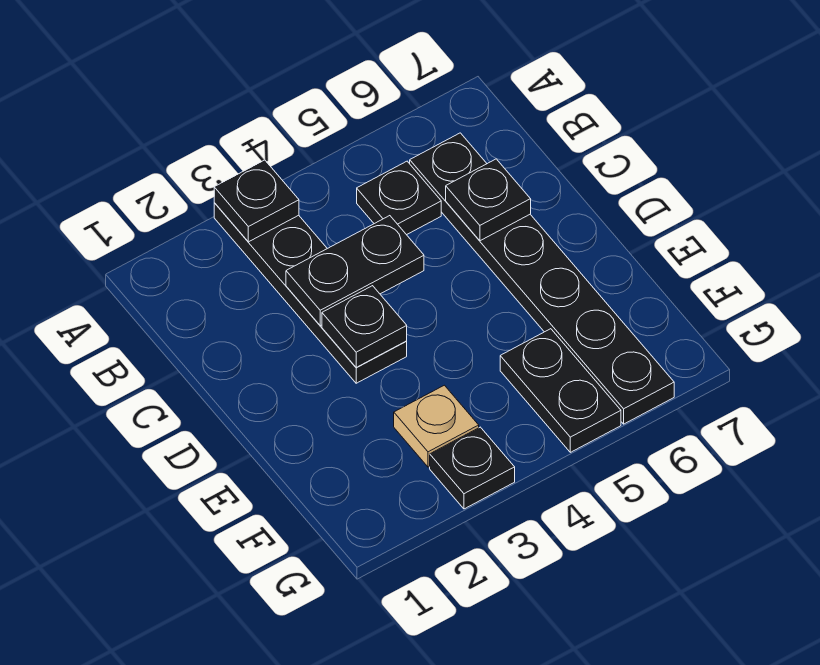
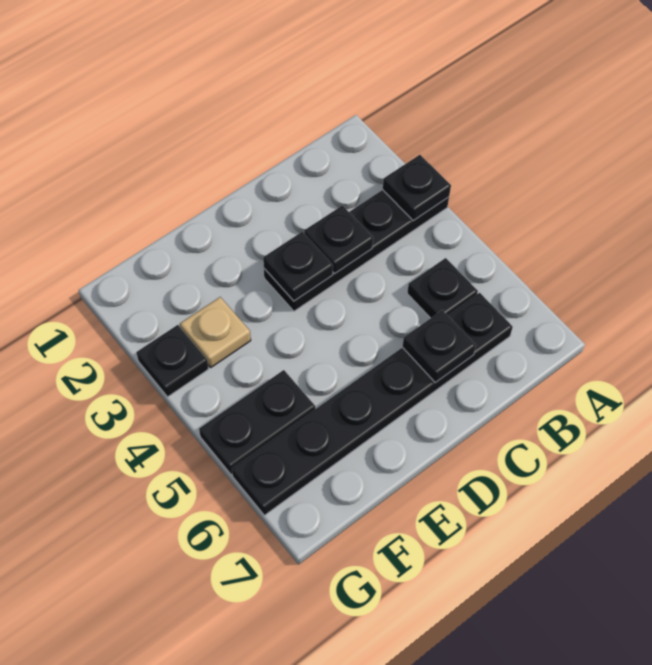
black 1x2 plate [286,216,424,326] -> black 1x1 plate [304,205,373,273]

